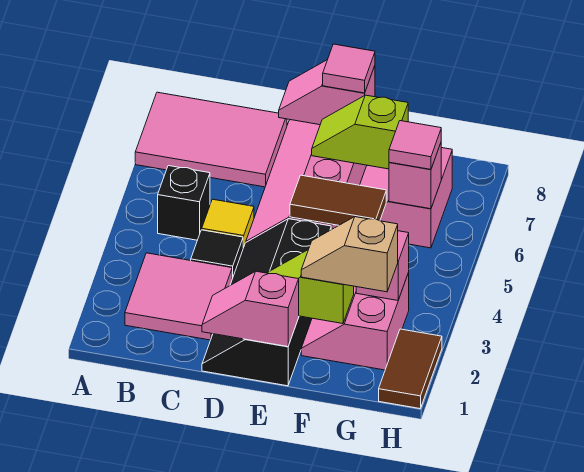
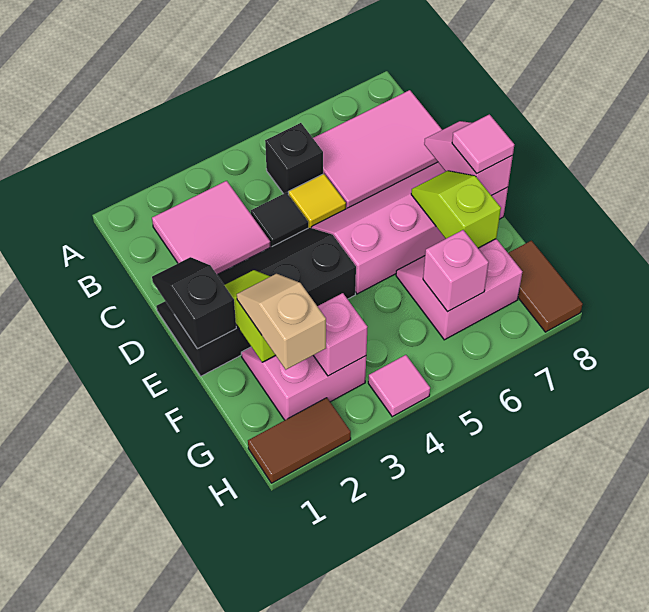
pink 2x3 tile [135,92,287,187] -> pink 2x3 tile turned to [313,90,442,209]
pink 1x2 slope [202,271,299,347] -> black 1x2 slope [152,257,236,349]
brown 1x2 tile [290,175,386,225] -> brown 1x2 tile moved to [508,241,583,332]
pink 1x1 tile [389,121,441,169] -> pink 1x1 tile moved to [368,355,430,417]

